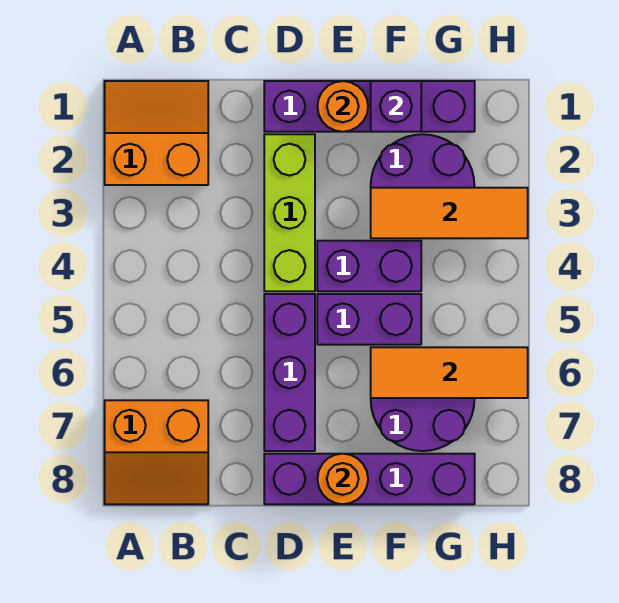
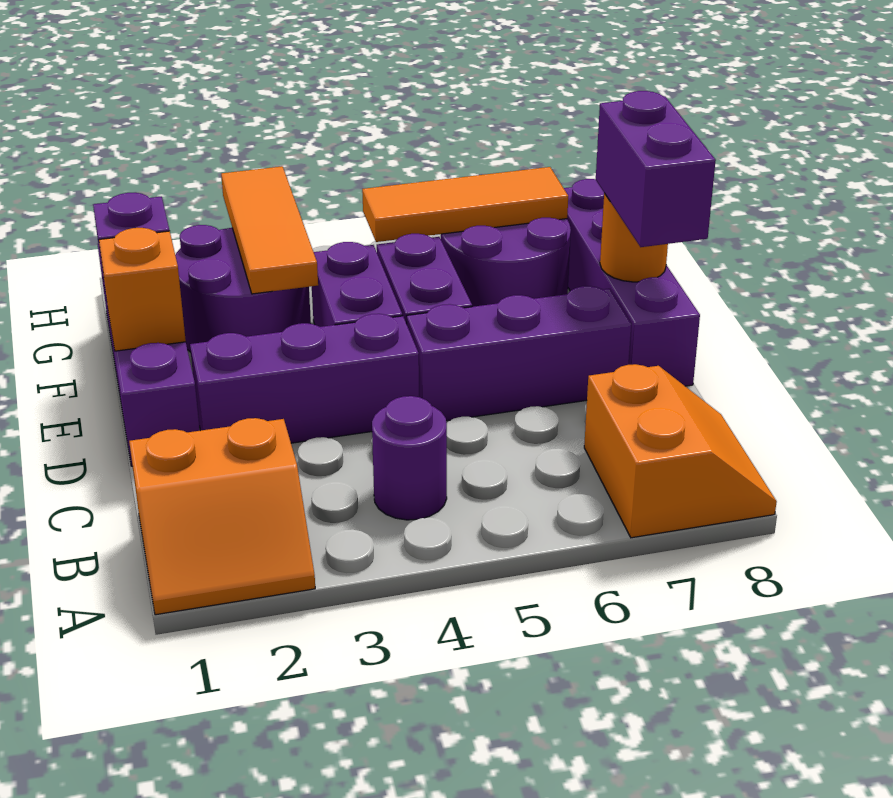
orange 2x2 slope [105,81,208,185] -> orange 2x2 slope turned to [129,418,315,615]
none -> purple 1x1 round brick [372,396,447,520]
lime 1x3 brick [264,134,315,291] -> purple 1x3 brick [190,314,419,443]
none -> purple 1x2 brick [596,91,716,247]
orange 1x1 round brick [317,81,368,132] -> orange 1x1 brick [99,228,186,351]
orange 1x3 tile [371,347,528,398] -> orange 1x3 tile turned to [362,167,568,242]

